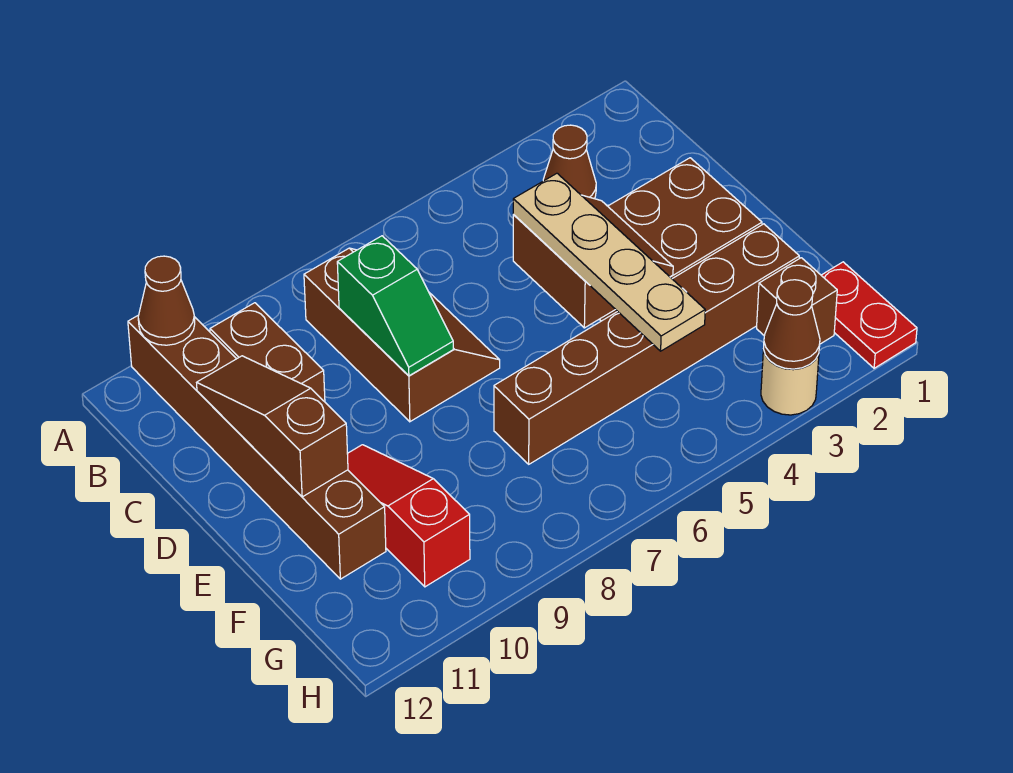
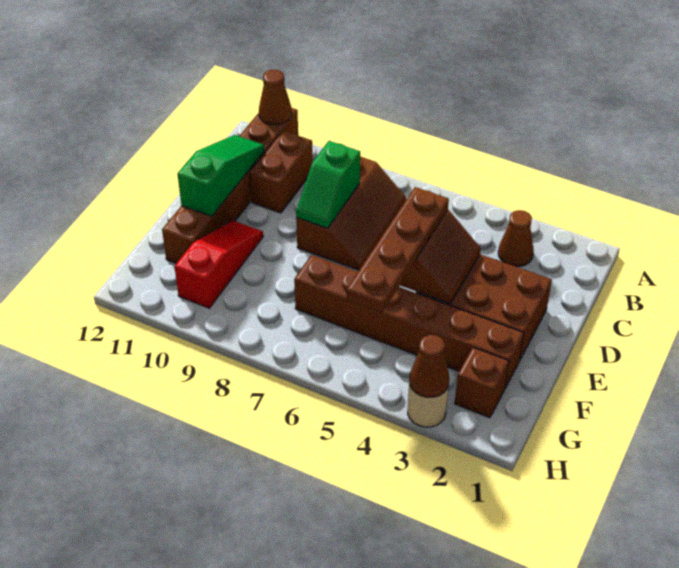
brown 1x3 slope [197,356,348,497] -> green 1x3 slope [178,135,264,216]
tan 1x4 plate [513,173,705,351] -> brown 1x4 plate [347,187,449,313]
red 1x2 plate [821,262,917,368] -> none

